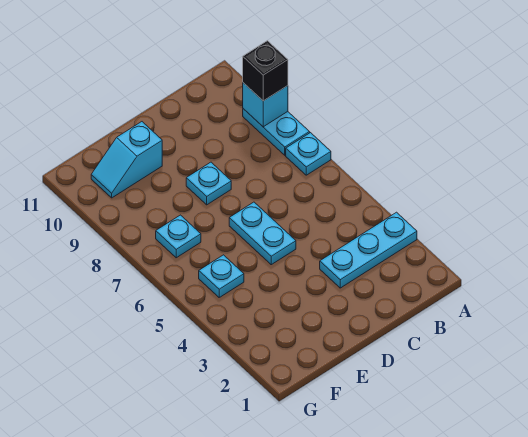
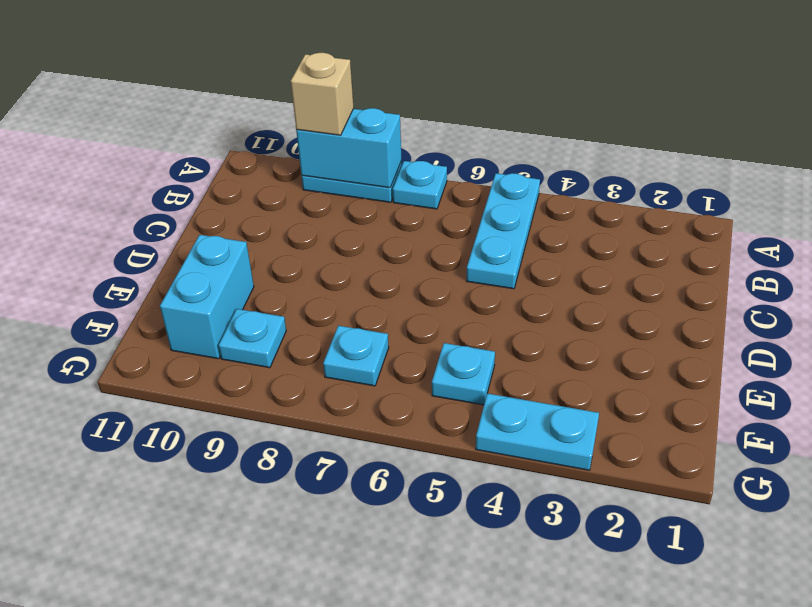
cyan 1x3 plate [320,212,417,288] -> cyan 1x3 plate moved to [467,173,540,289]
cyan 1x1 brick [243,83,288,127] -> cyan 1x2 brick [296,108,402,188]
black 1x1 brick [243,41,288,101] -> tan 1x1 brick [291,53,353,135]
cyan 1x2 plate [229,202,296,265] -> cyan 1x2 plate moved to [476,393,599,470]
cyan 1x1 plate [186,162,231,205] -> cyan 1x1 plate moved to [219,309,286,368]
cyan 1x2 slope [91,122,162,198] -> cyan 1x2 brick [160,235,254,359]

